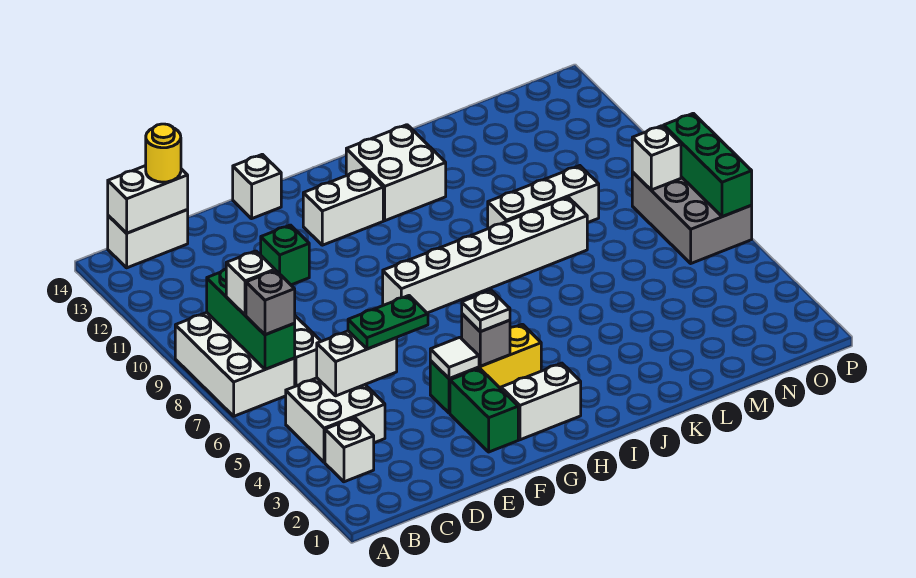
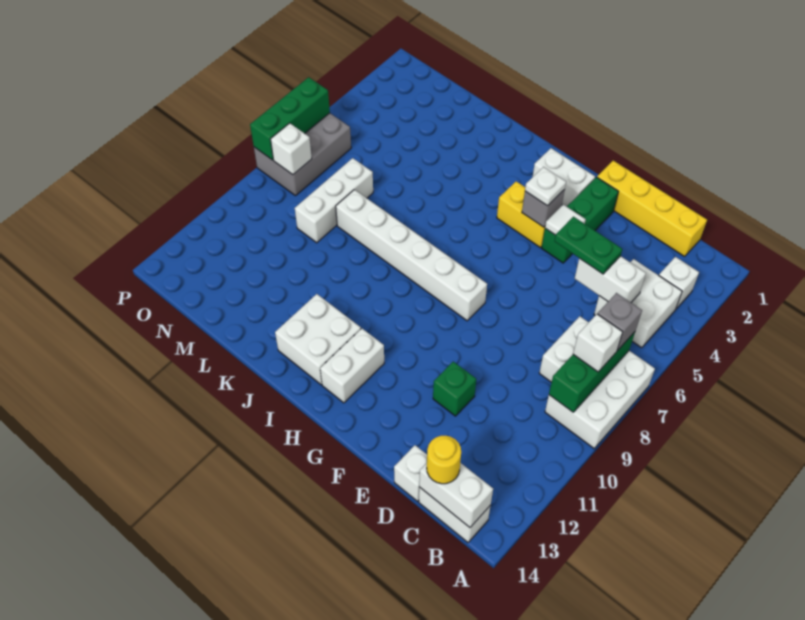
none -> yellow 1x4 brick [597,161,707,256]
white 1x1 brick [233,154,281,219] -> white 1x1 brick moved to [394,445,427,501]
white 1x2 brick [303,169,383,245] -> white 1x2 brick turned to [320,328,384,403]
white 1x3 brick [488,166,599,229] -> white 1x3 brick turned to [295,158,373,243]

